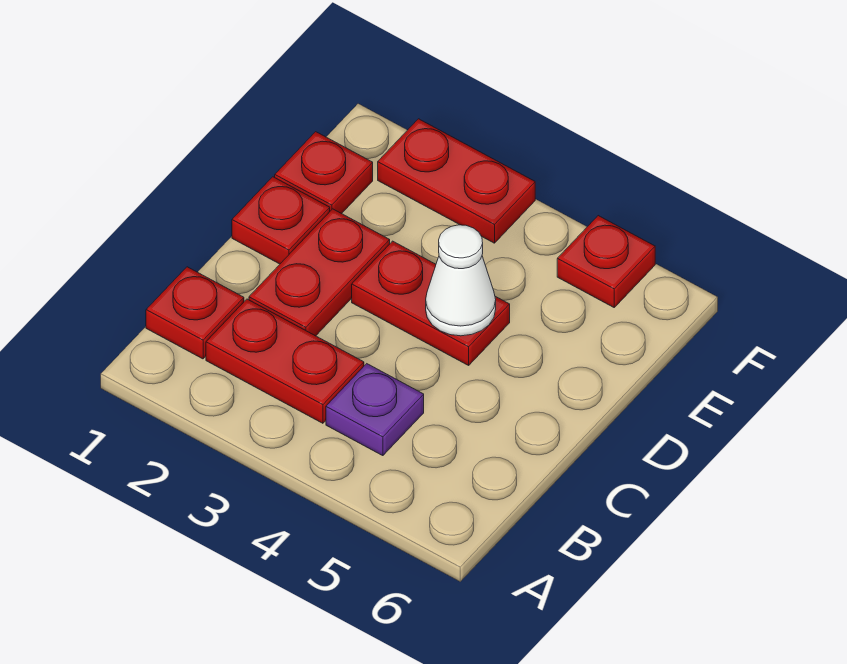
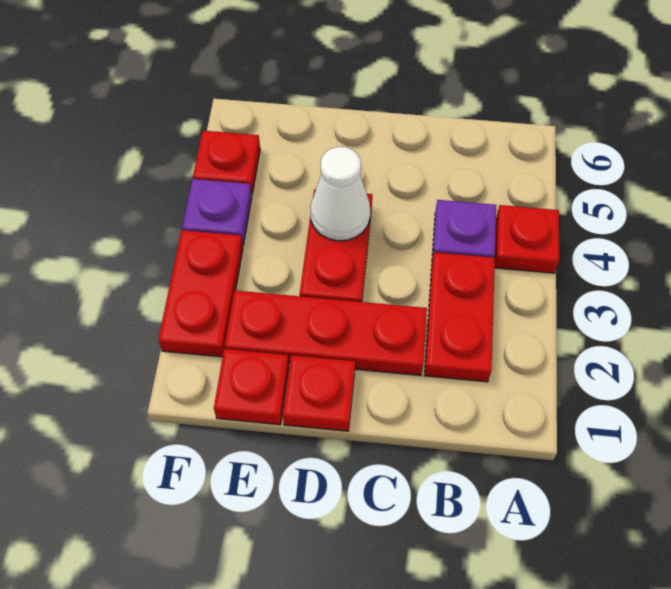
red 1x1 plate [146,267,244,359] -> red 1x1 plate moved to [495,205,559,273]
red 1x2 plate [249,209,390,336] -> red 1x3 plate [225,291,427,376]
none -> purple 1x1 plate [182,179,252,245]

